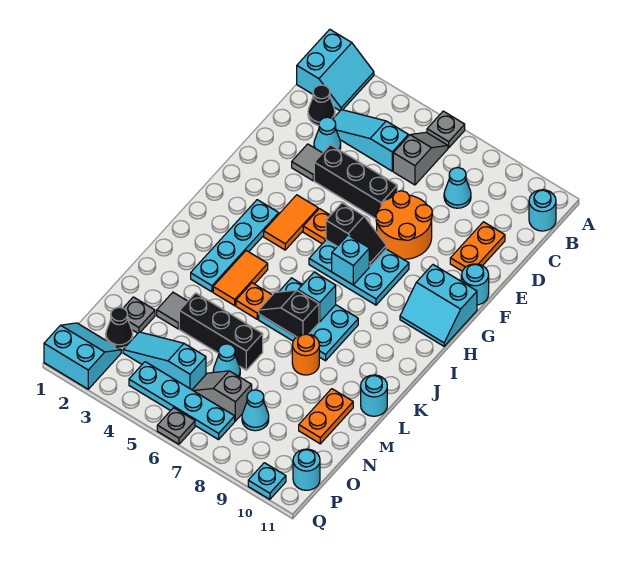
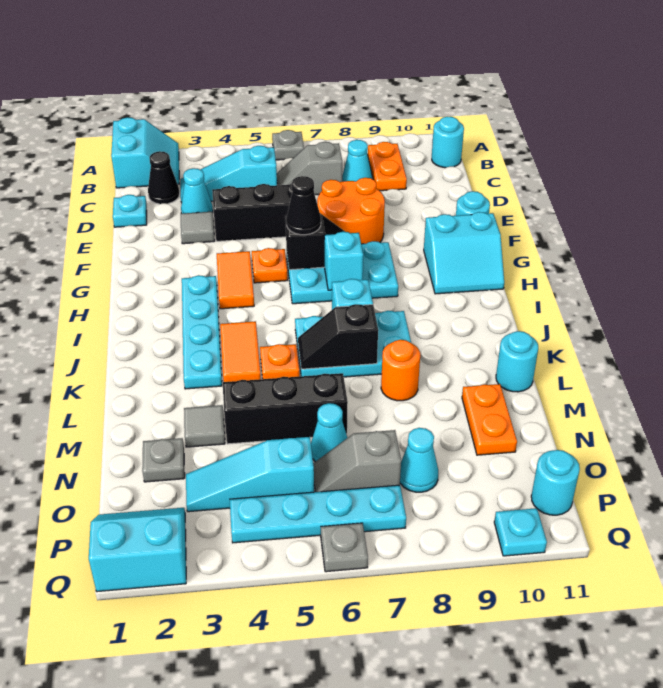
grey 1x2 slope [393,132,448,185] -> grey 1x2 slope turned to [277,142,342,195]
none -> cyan 1x1 plate [113,195,147,227]
orange 1x2 plate [450,222,505,271] -> orange 1x2 plate moved to [368,142,407,191]
black 1x1 cone [106,307,133,348] -> black 1x1 cone moved to [286,176,321,235]

